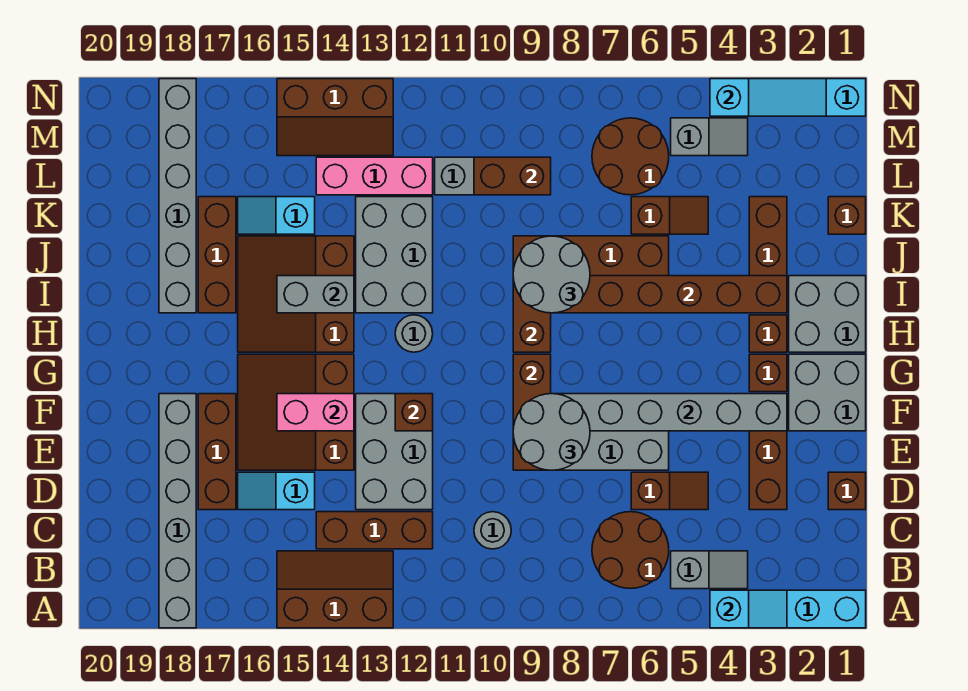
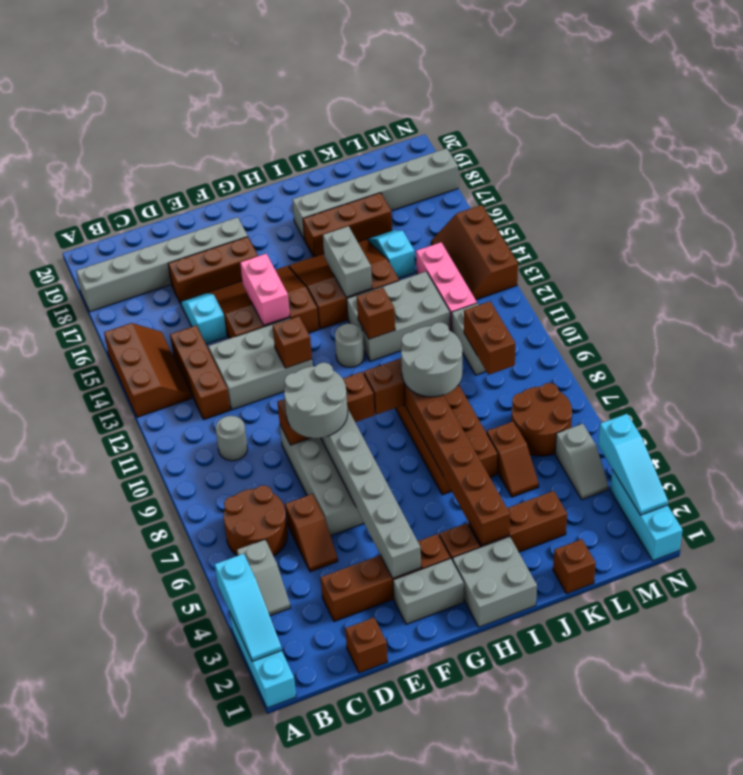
cyan 1x2 slope [710,590,787,628] -> cyan 1x3 slope [215,554,282,661]
grey 2x2 brick [789,354,866,431] -> grey 1x2 brick [393,558,464,624]
none -> brown 1x1 brick [357,288,395,339]

